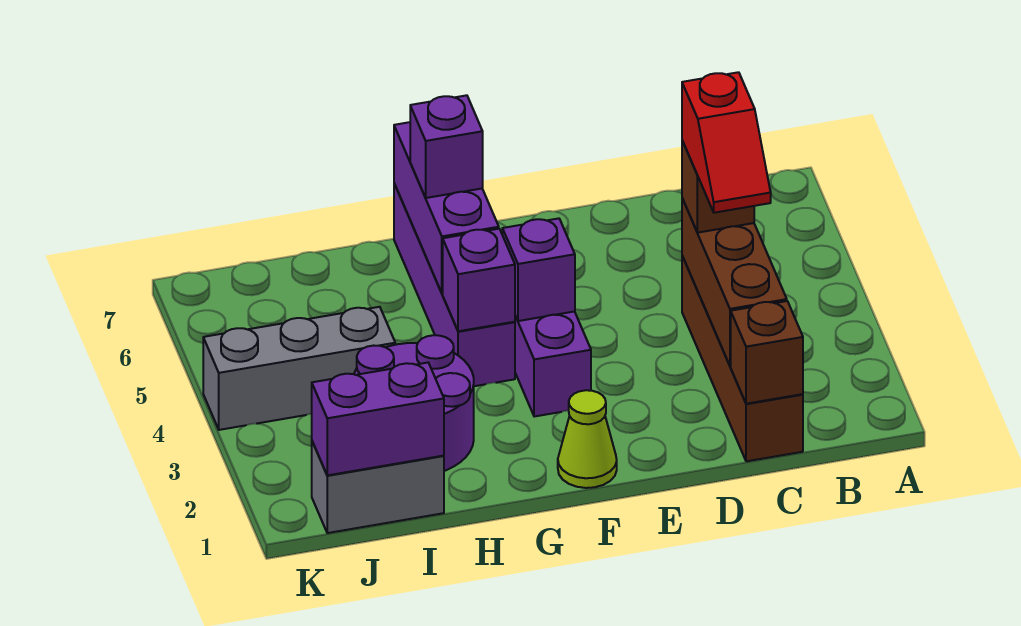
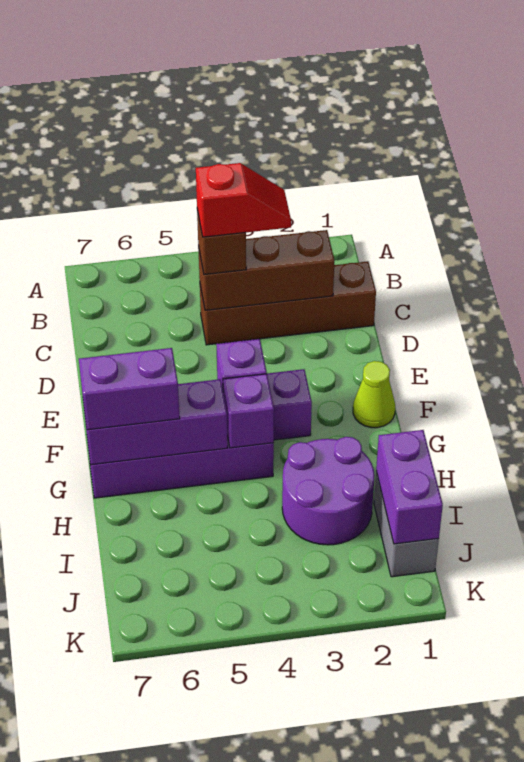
brown 1x1 brick [731,301,803,404] -> none
purple 1x1 brick [410,95,483,198] -> purple 1x2 brick [79,348,180,430]
grey 1x3 brick [203,307,395,430] -> none

